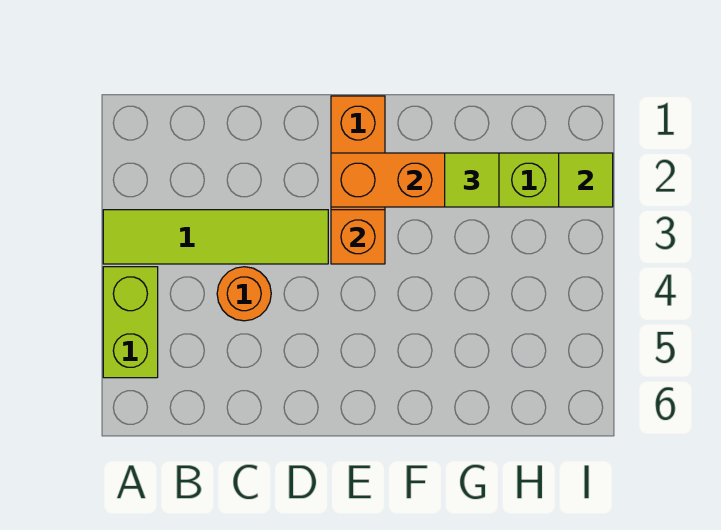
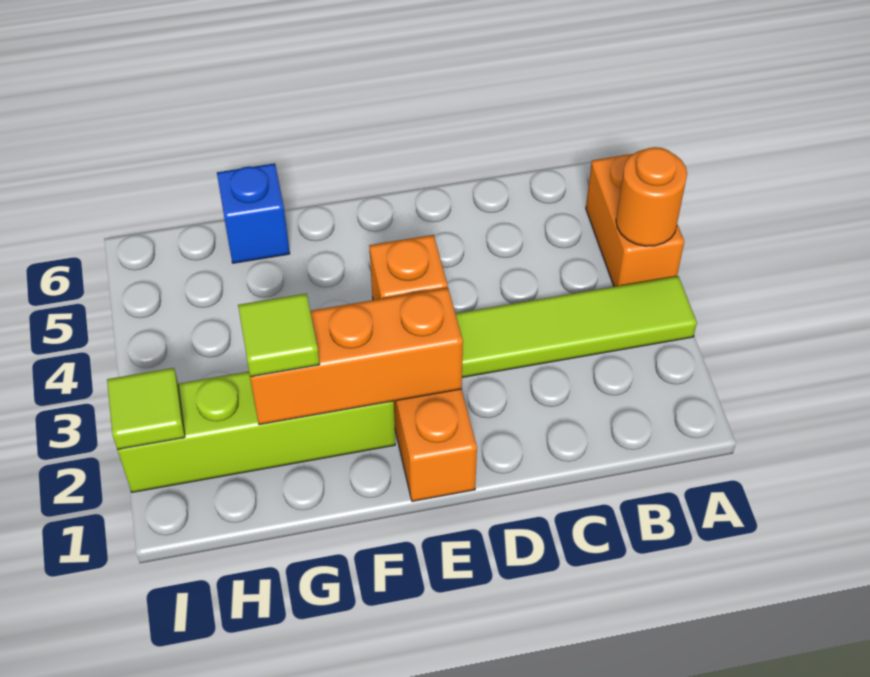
lime 1x2 brick [103,267,158,378] -> orange 1x2 brick [586,154,684,287]
orange 1x1 round brick [217,267,271,321] -> orange 1x1 round brick moved to [616,147,687,246]
none -> blue 1x1 brick [217,163,290,263]

